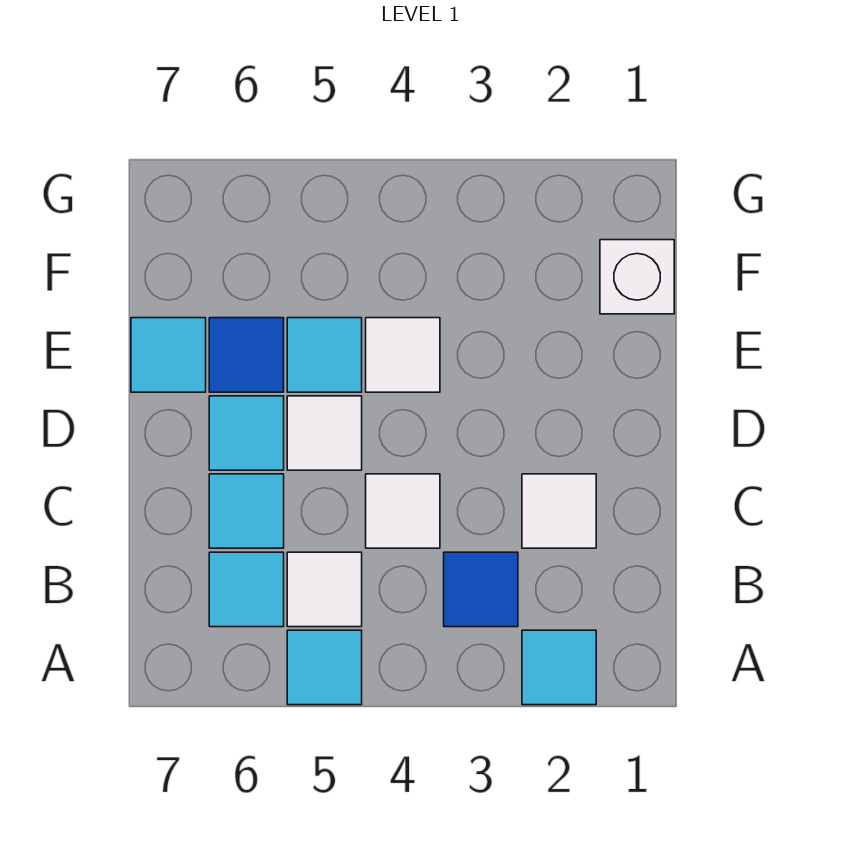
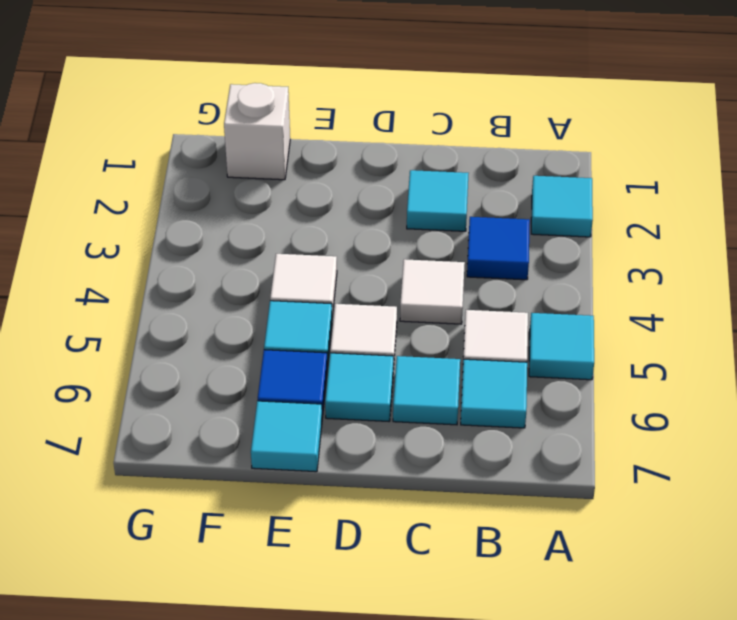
white 1x1 tile [522,474,596,548] -> cyan 1x1 tile [407,170,469,231]

